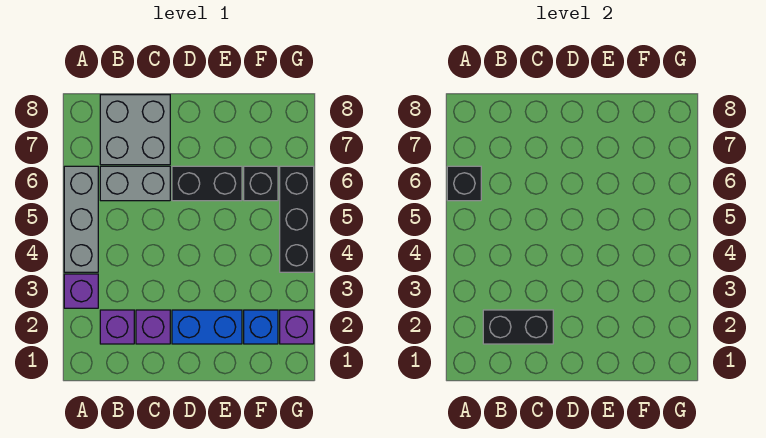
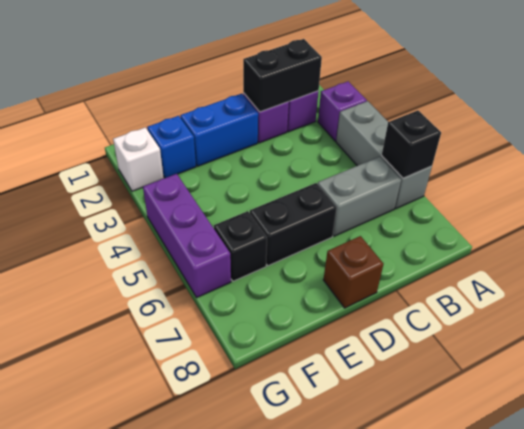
grey 2x2 brick [100,95,170,165] -> none
none -> brown 1x1 brick [323,236,384,308]
purple 1x1 brick [280,310,314,344] -> white 1x1 brick [113,127,164,191]
black 1x3 brick [280,166,314,272] -> purple 1x3 brick [143,174,231,297]

